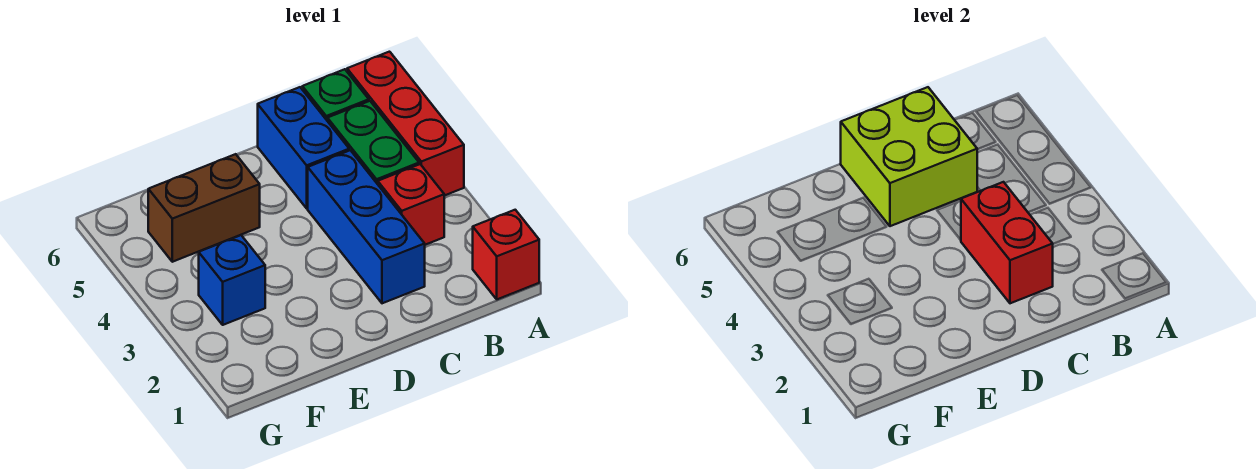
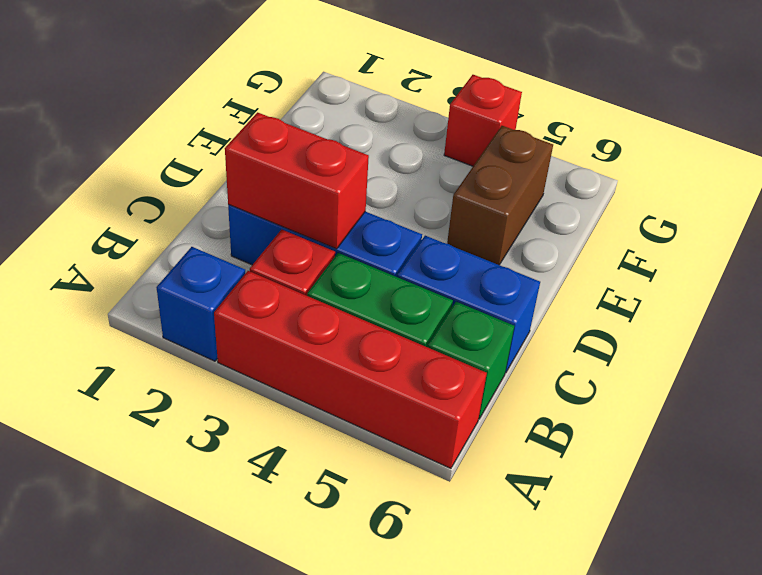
red 1x1 brick [473,210,539,299] -> red 1x1 brick moved to [444,75,522,166]
red 1x3 brick [347,52,464,196] -> red 1x4 brick [214,271,487,468]
lime 2x2 brick [841,87,977,226] -> none
blue 1x1 brick [199,235,265,325] -> blue 1x1 brick moved to [156,247,245,361]

